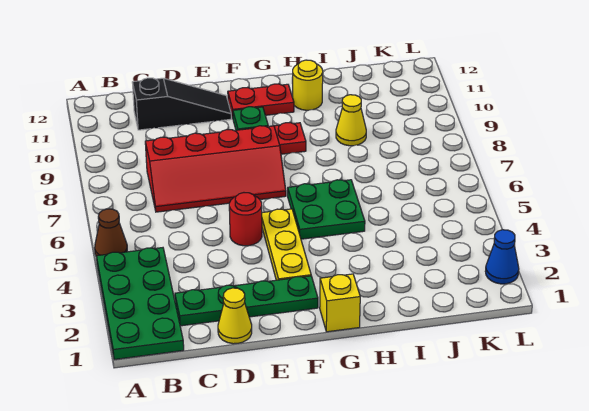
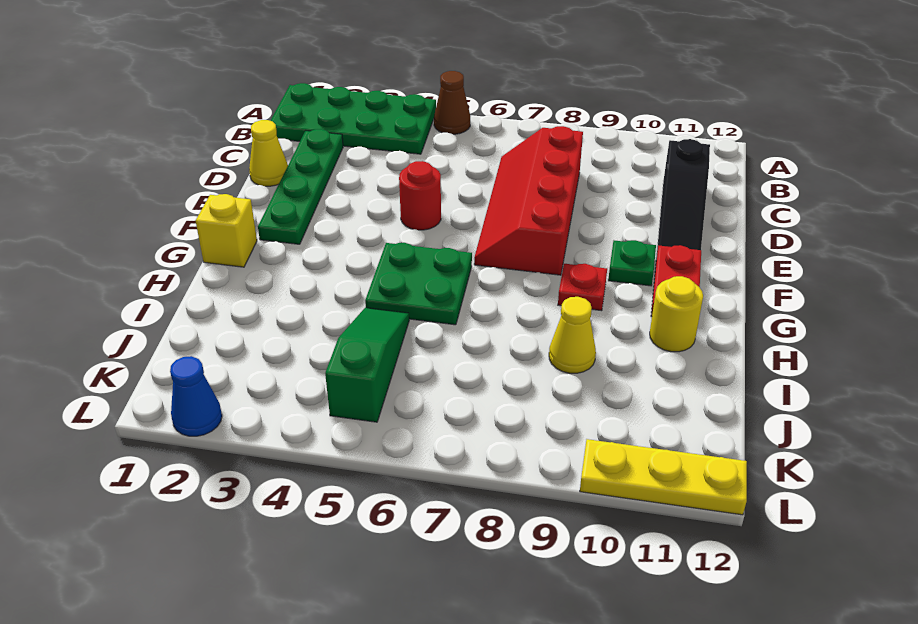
yellow 1x3 plate [262,209,311,280] -> yellow 1x3 plate moved to [580,439,747,515]
none -> green 1x3 slope [325,307,409,422]

